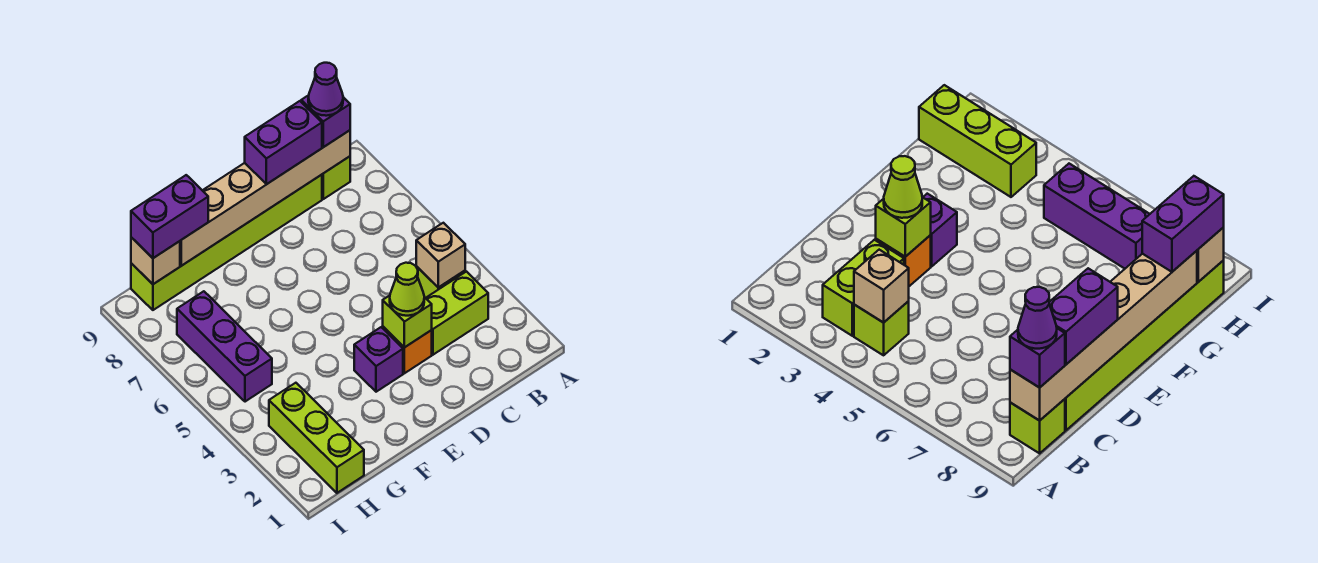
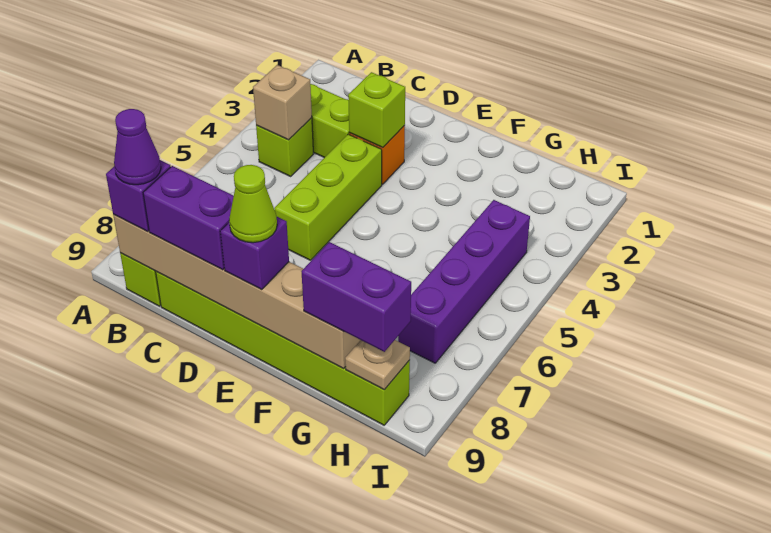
lime 1x1 cone [390,263,424,316] -> lime 1x1 cone moved to [229,165,277,243]
purple 1x1 brick [354,327,403,392] -> purple 1x1 brick moved to [220,216,289,290]
lime 1x3 brick [269,383,364,493] -> lime 1x3 brick moved to [274,134,382,260]
purple 1x3 brick [177,291,272,402] -> purple 1x4 brick [398,200,530,363]
tan 1x1 brick [131,237,180,284] -> tan 1x1 plate [345,340,410,390]

